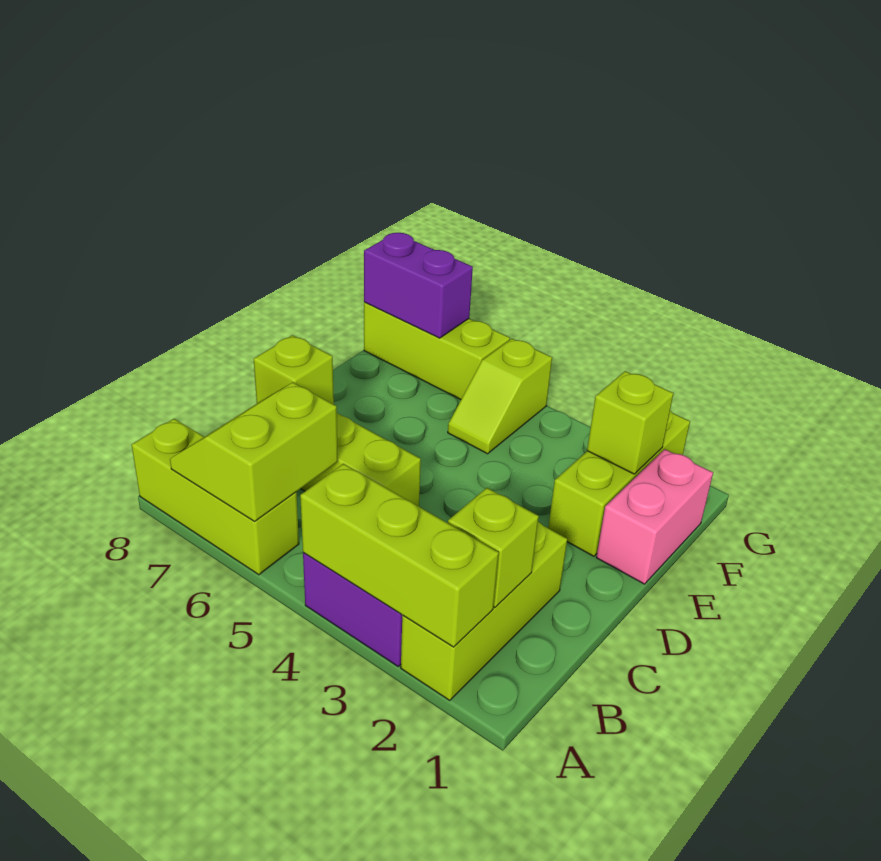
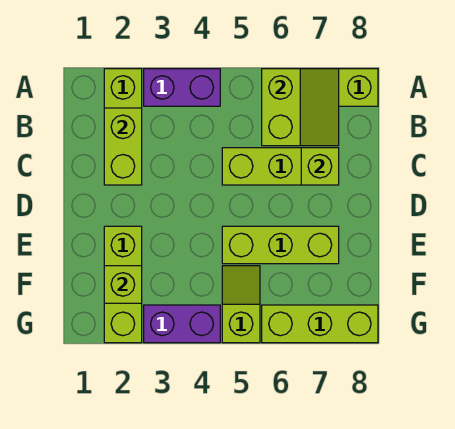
lime 1x3 brick [300,464,499,647] -> lime 1x3 brick moved to [222,226,339,264]
lime 1x1 brick [448,488,539,608] -> lime 1x2 brick [104,108,142,185]
pink 1x2 brick [596,449,713,584] -> none
purple 1x2 brick [364,233,473,338] -> purple 1x2 brick moved to [144,305,220,343]

